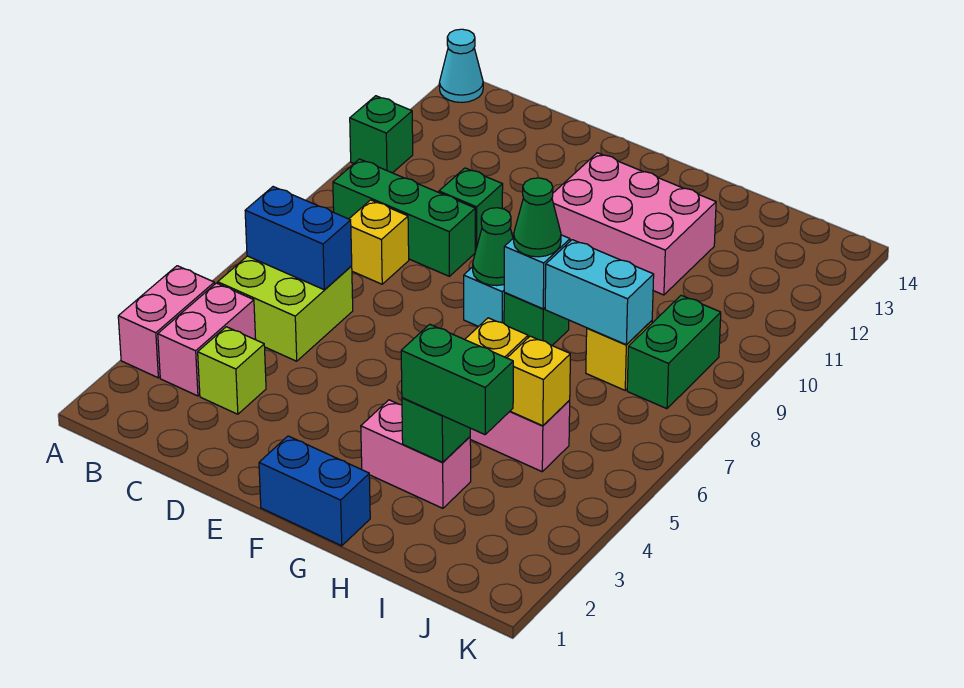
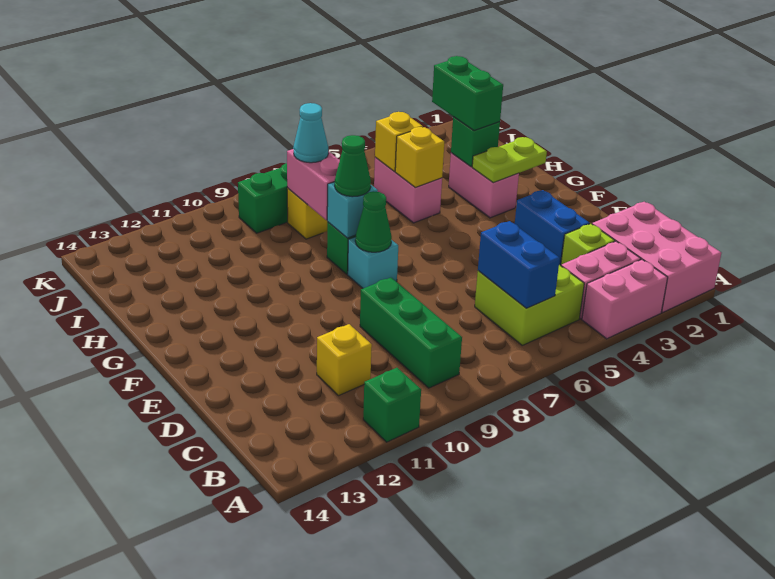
cyan 1x1 cone [439,29,483,102] -> cyan 1x1 cone moved to [293,103,328,163]
yellow 1x1 brick [349,200,409,284] -> yellow 1x1 brick moved to [317,324,372,396]
green 1x1 brick [439,168,503,251] -> none
blue 1x2 brick [259,436,370,546] -> blue 1x2 brick moved to [515,190,590,266]
pink 2x3 brick [552,153,716,295] -> pink 2x3 brick moved to [592,202,721,313]
none -> lime 1x2 plate [472,137,547,183]
cyan 1x2 brick [545,240,654,345] -> pink 1x2 brick [287,149,340,220]

